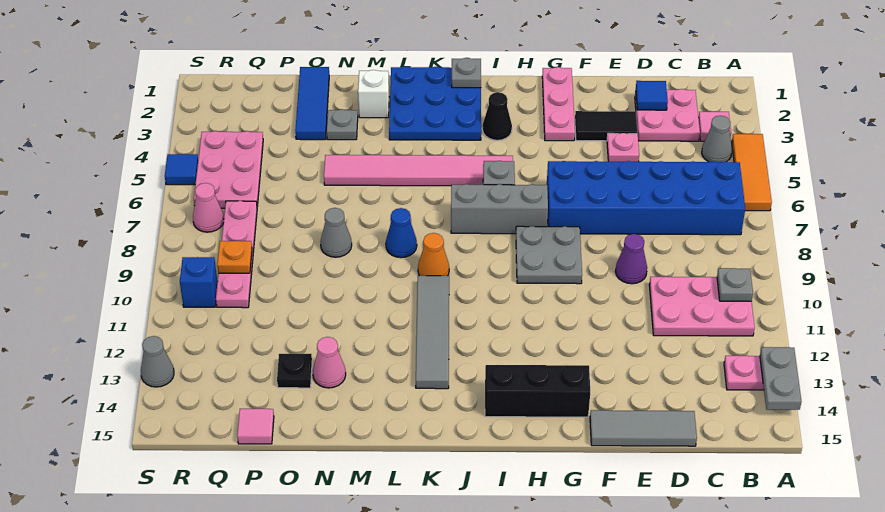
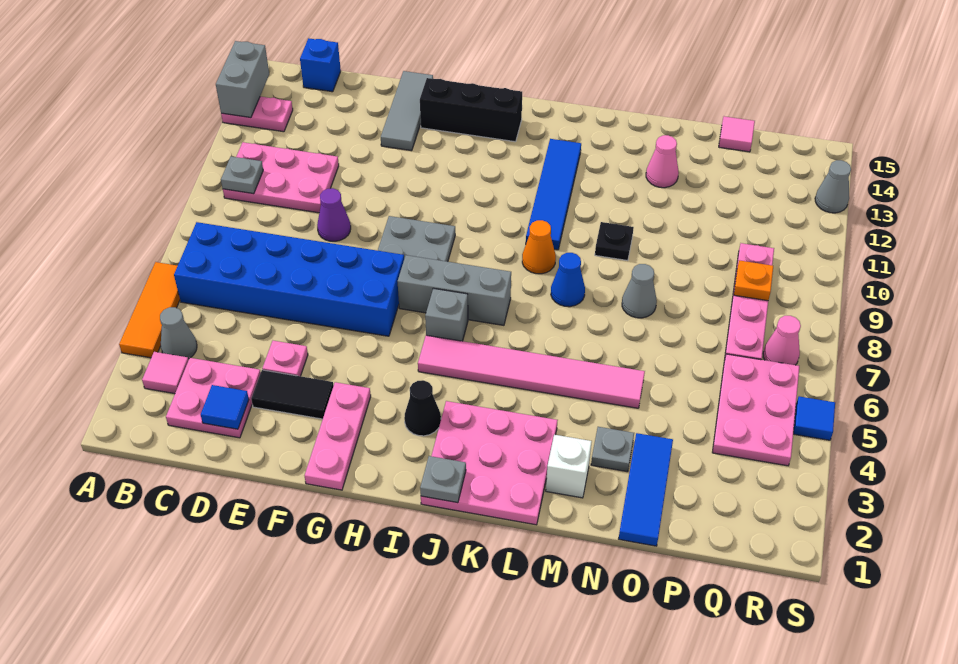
grey 1x2 plate [760,347,801,410] -> grey 1x2 brick [216,41,269,118]
grey 1x3 tile [590,410,697,446] -> grey 1x3 tile turned to [381,71,433,151]
blue 3x3 plate [389,66,481,140] -> pink 3x3 plate [421,401,558,525]
grey 1x4 tile [416,276,449,389] -> blue 1x4 tile [526,139,581,250]
black 1x1 plate [277,354,312,388] -> black 1x1 plate moved to [595,222,634,261]
blue 1x1 brick [180,257,218,307] -> blue 1x1 brick moved to [300,38,341,92]

